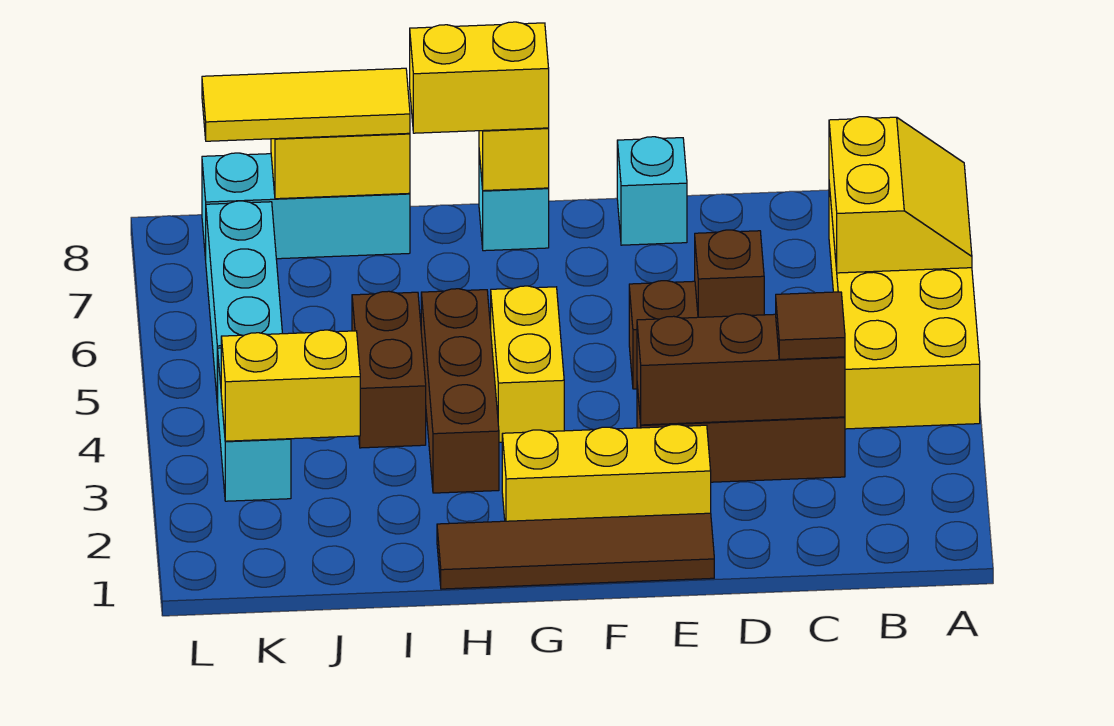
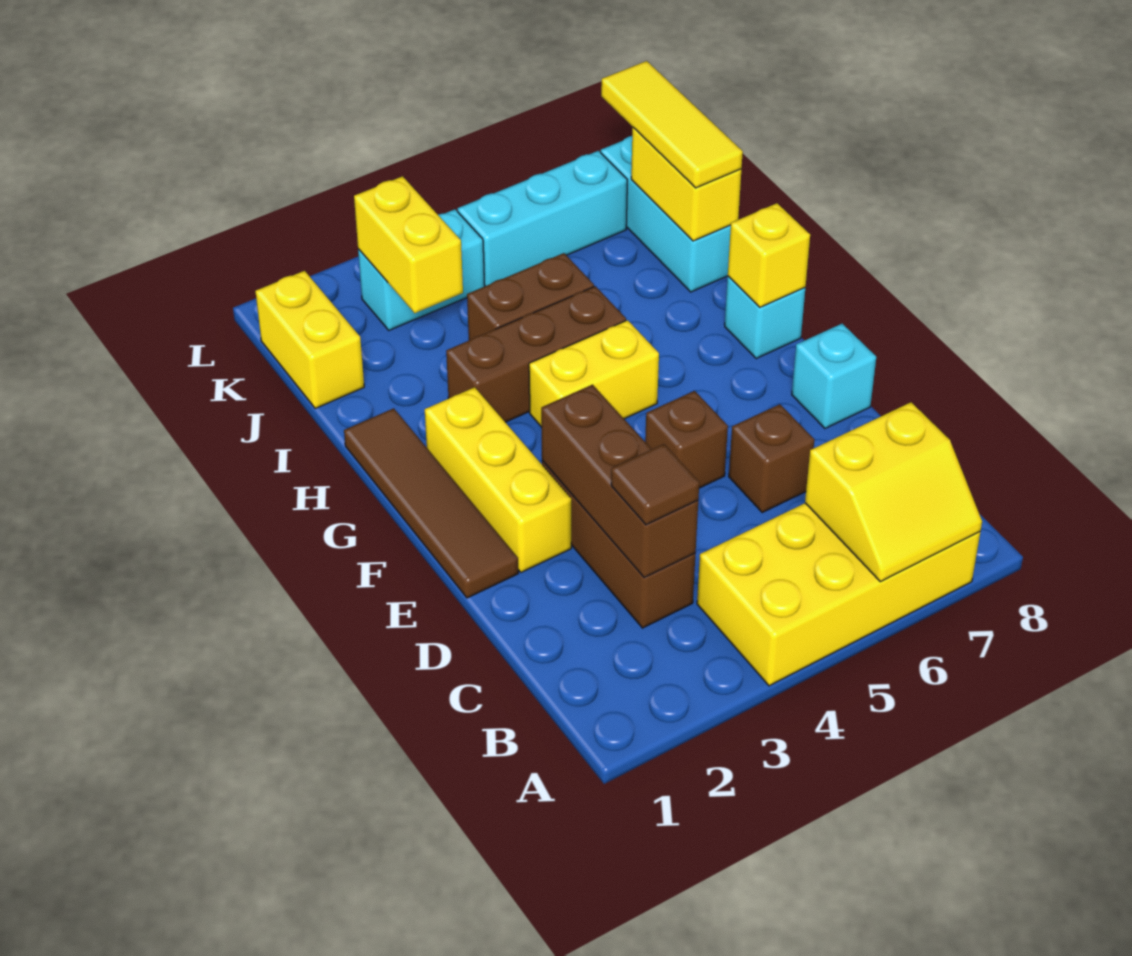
yellow 1x2 brick [410,22,549,133] -> yellow 1x2 brick moved to [255,271,364,408]

